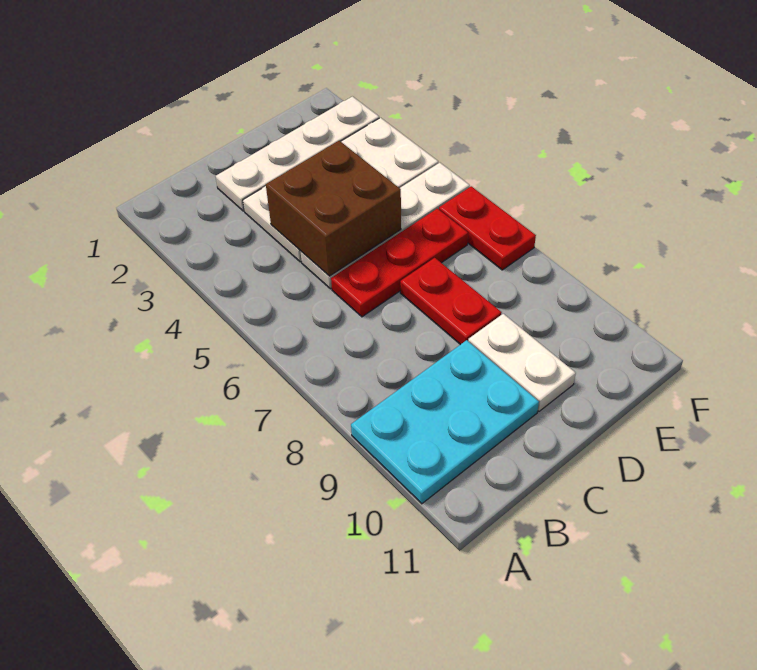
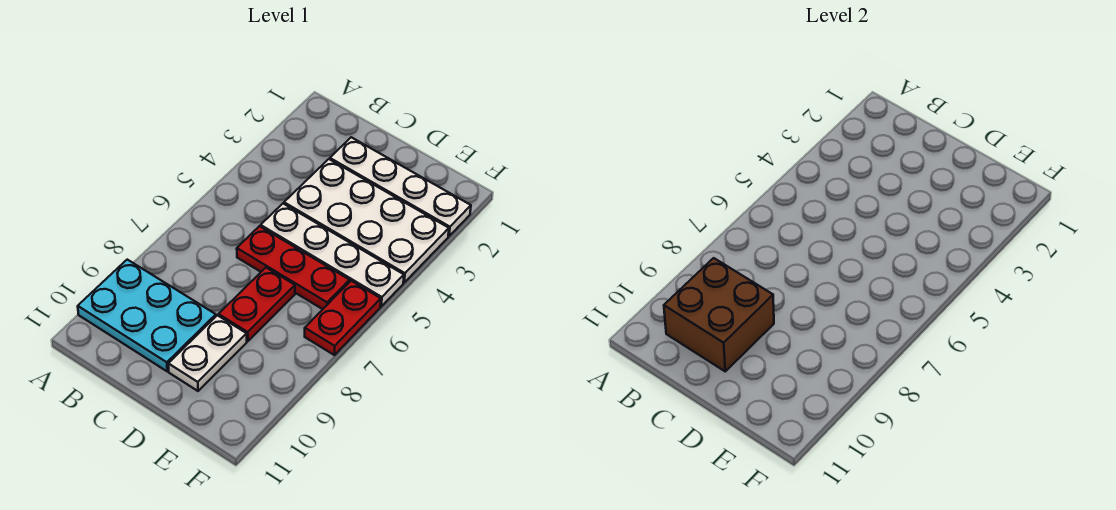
brown 2x2 brick [266,141,401,276] -> brown 2x2 brick moved to [664,258,774,371]

